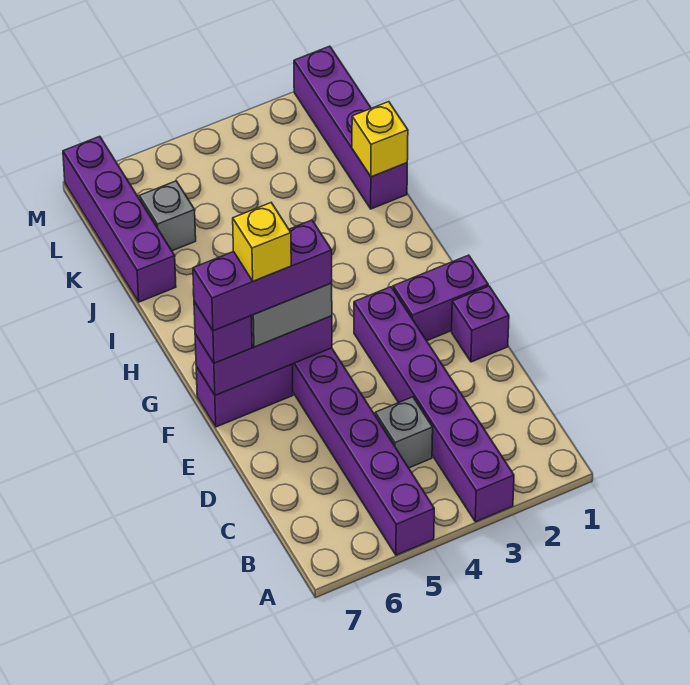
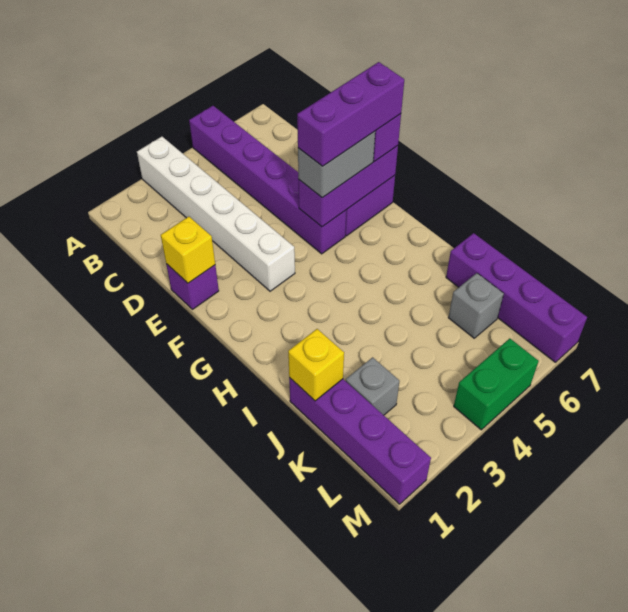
purple 1x6 brick [354,287,514,522] -> white 1x6 brick [137,137,295,291]
grey 1x1 brick [375,397,433,468] -> grey 1x1 brick moved to [346,357,399,415]
purple 1x2 brick [393,255,488,341] -> none
yellow 1x1 brick [233,203,291,281] -> yellow 1x1 brick moved to [161,217,215,283]
none -> green 1x2 brick [454,339,539,430]

